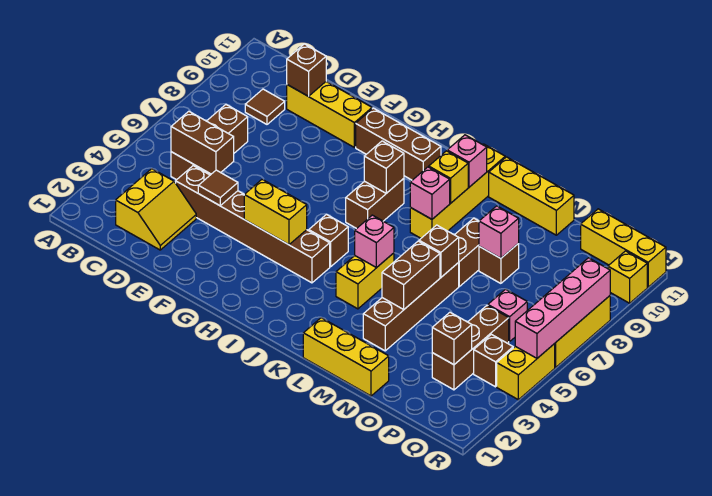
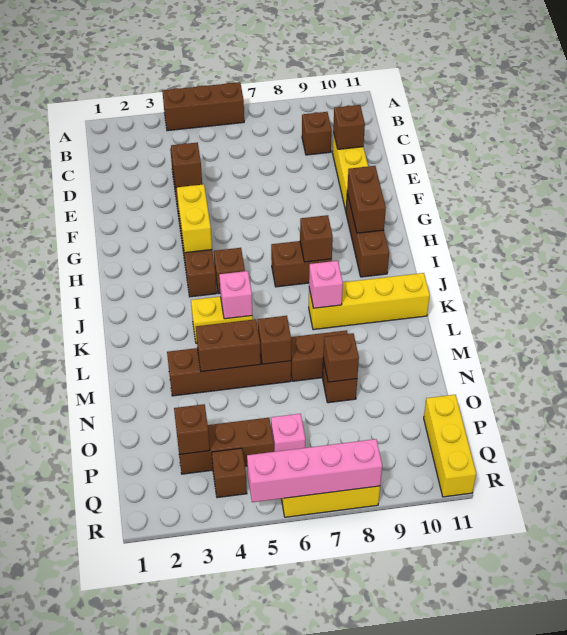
yellow 2x2 slope [116,169,196,250] -> none
brown 1x3 brick [171,105,248,180] -> brown 1x3 brick moved to [162,82,244,131]
brown 1x2 brick [171,111,234,174] -> brown 1x2 brick moved to [347,166,386,233]
brown 1x1 tile [245,89,285,124] -> brown 1x1 brick [302,112,332,155]
brown 1x1 tile [198,170,238,206] -> brown 1x1 brick [171,143,202,188]
yellow 1x1 brick [429,151,468,203] -> none
pink 1x1 brick [447,135,487,187] -> none
yellow 1x3 brick [303,318,389,396] -> none
yellow 1x3 brick [489,157,574,235] -> none
pink 1x1 brick [479,206,519,258] -> brown 1x1 brick [323,333,359,382]
yellow 1x2 brick [497,344,555,400] -> none
yellow 1x1 brick [608,251,647,303] -> none

